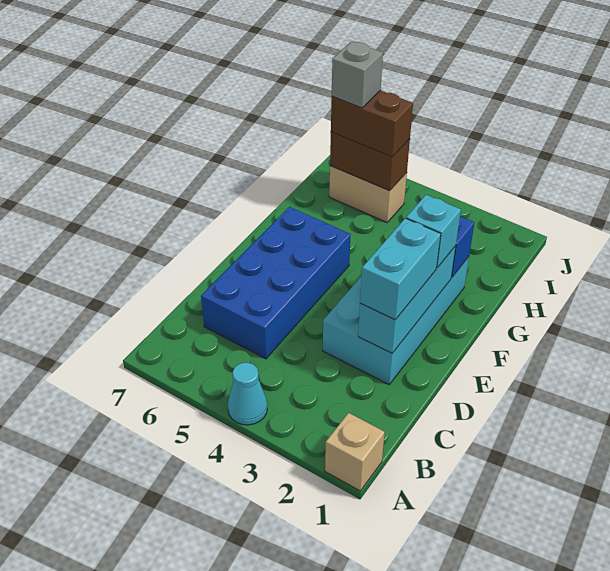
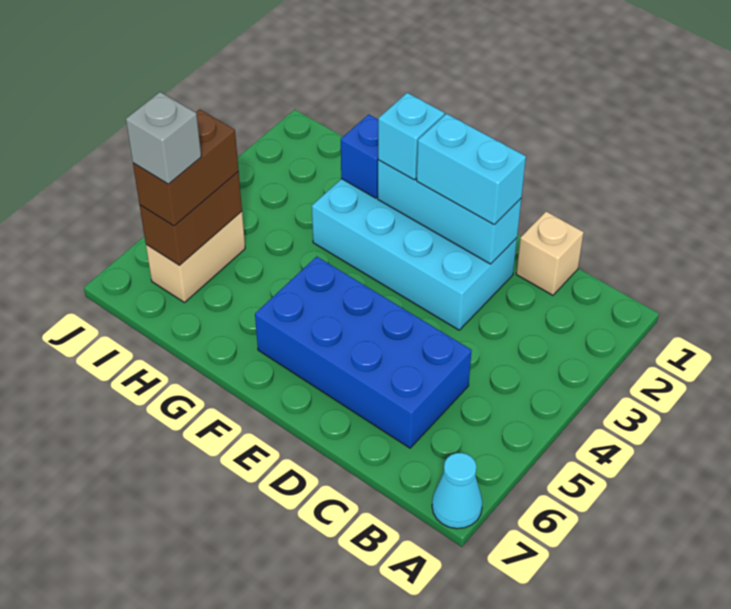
tan 1x1 brick [325,413,385,491] -> tan 1x1 brick moved to [516,212,584,295]
cyan 1x1 cone [228,362,267,425] -> cyan 1x1 cone moved to [432,453,482,529]

